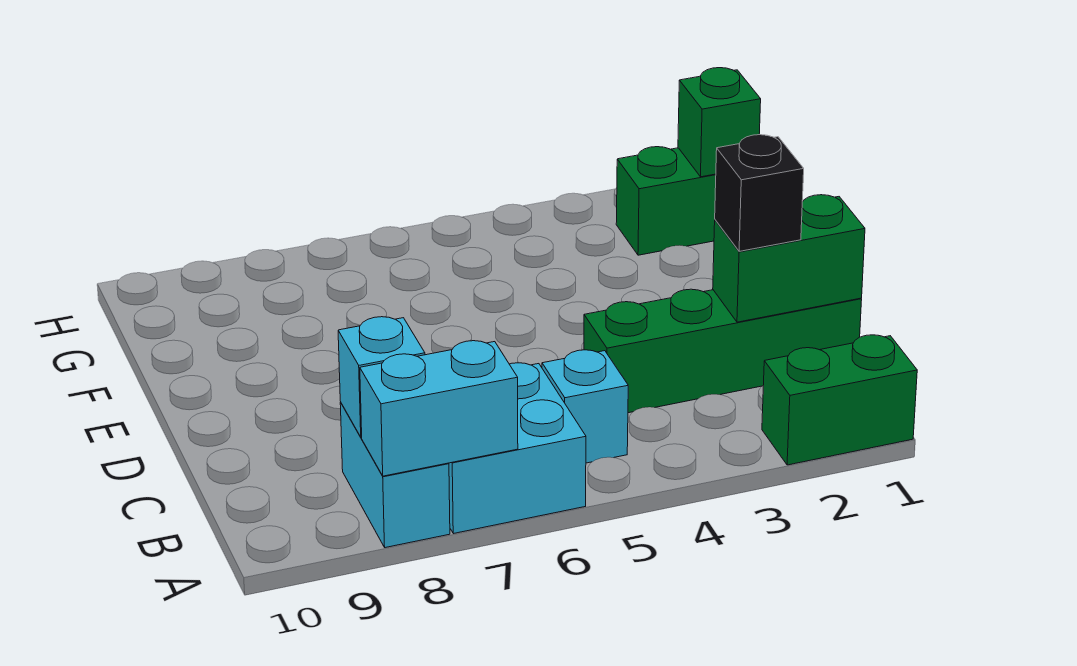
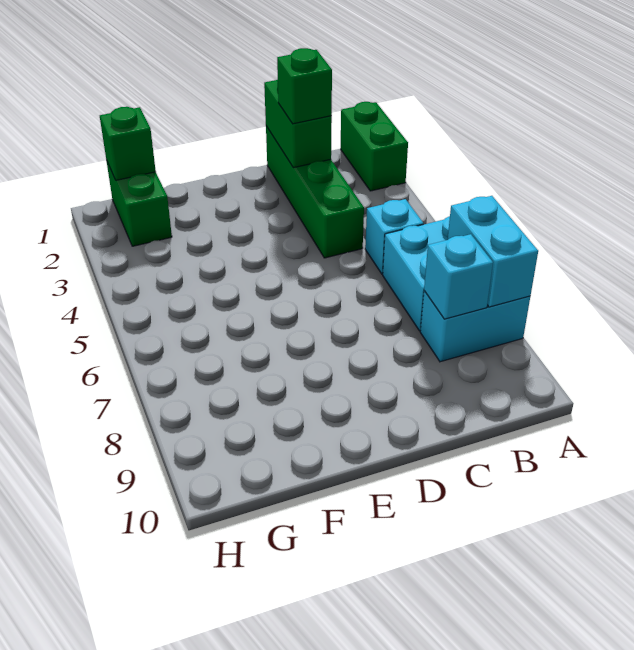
black 1x1 brick [715,135,804,251] -> green 1x1 brick [277,48,332,124]

